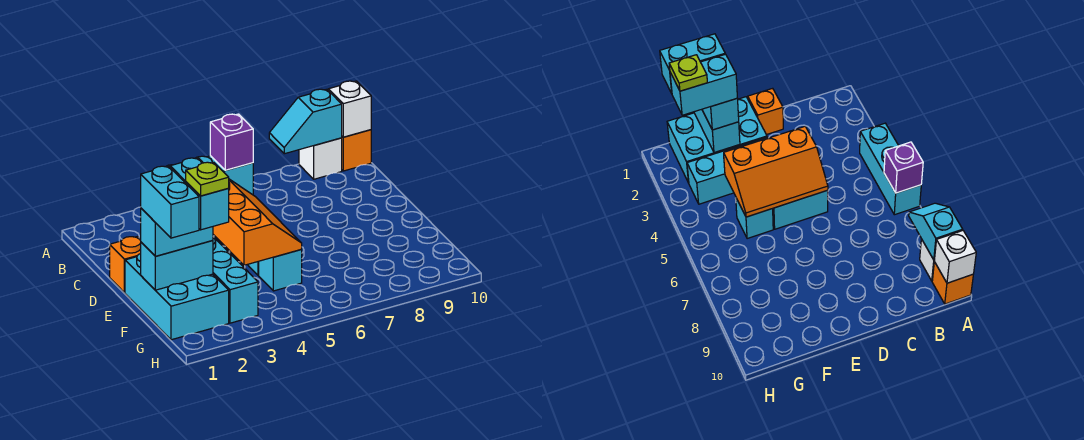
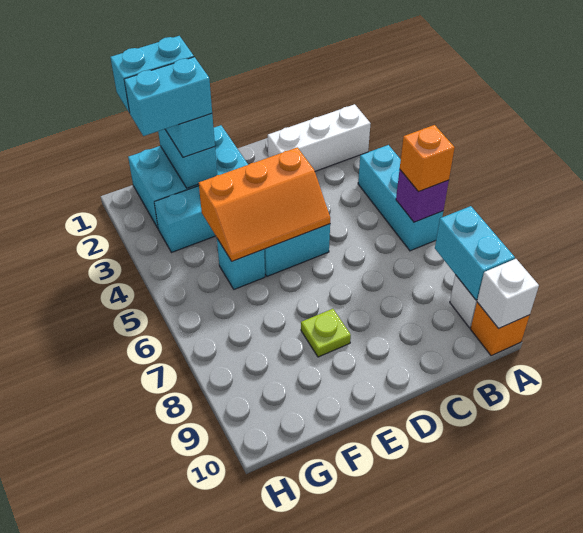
none -> white 1x3 brick [268,104,371,171]
cyan 1x2 slope [269,89,342,154] -> cyan 1x2 brick [435,206,515,300]
orange 1x1 brick [110,237,141,293] -> orange 1x1 brick moved to [400,125,455,192]
lime 1x1 plate [186,162,229,196] -> lime 1x1 plate moved to [301,309,351,357]

